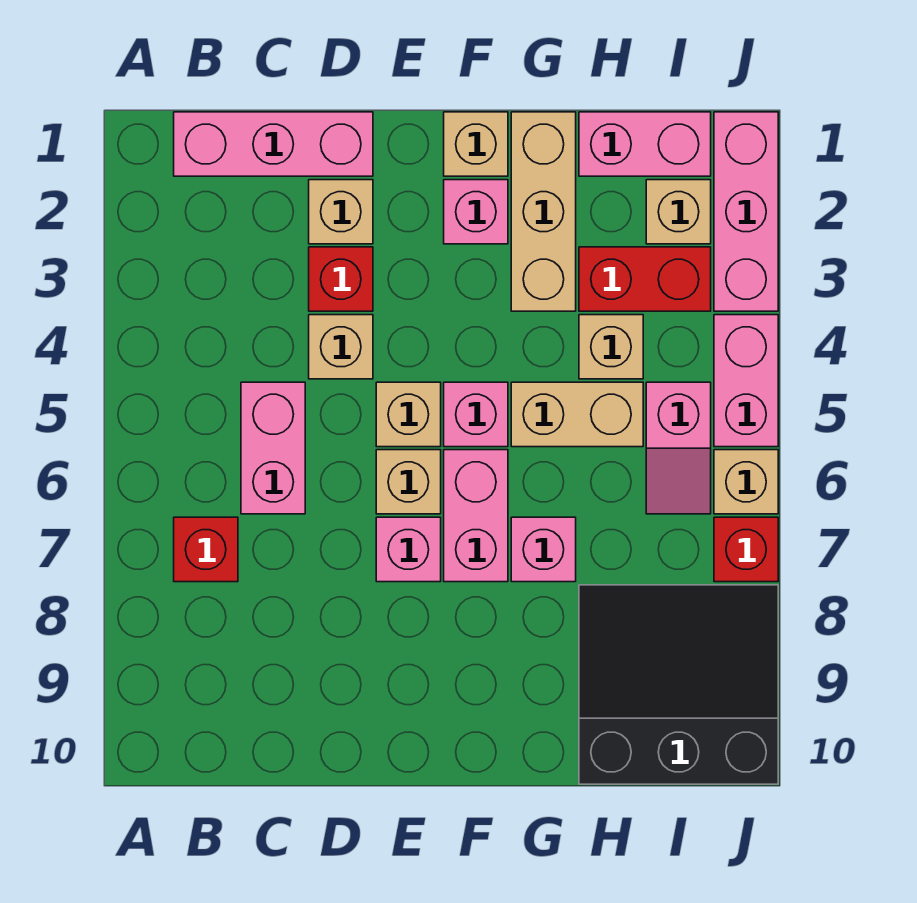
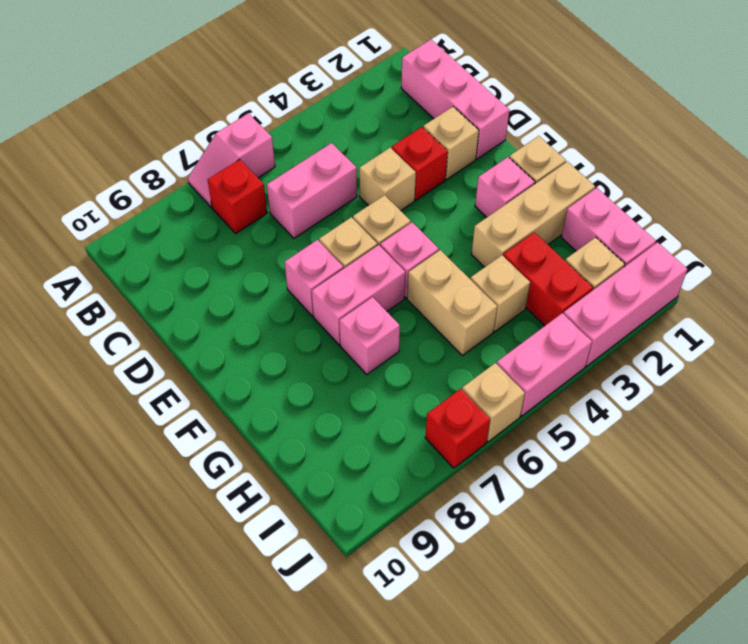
black 3x3 slope [579,585,778,784] -> none
pink 1x2 slope [646,382,711,514] -> pink 1x2 slope moved to [188,113,275,207]

